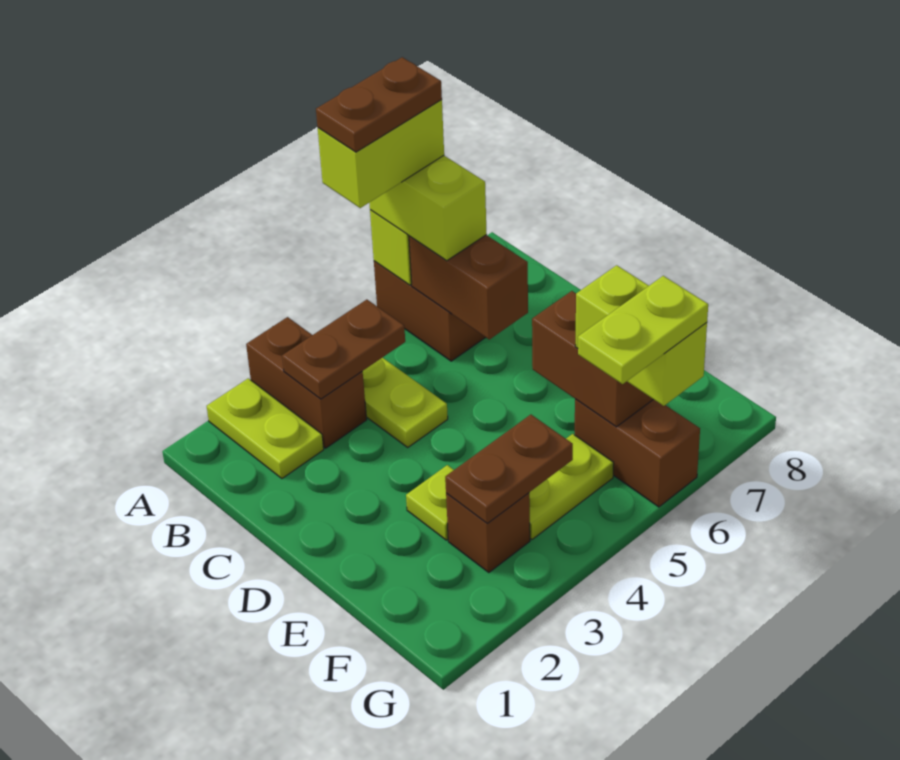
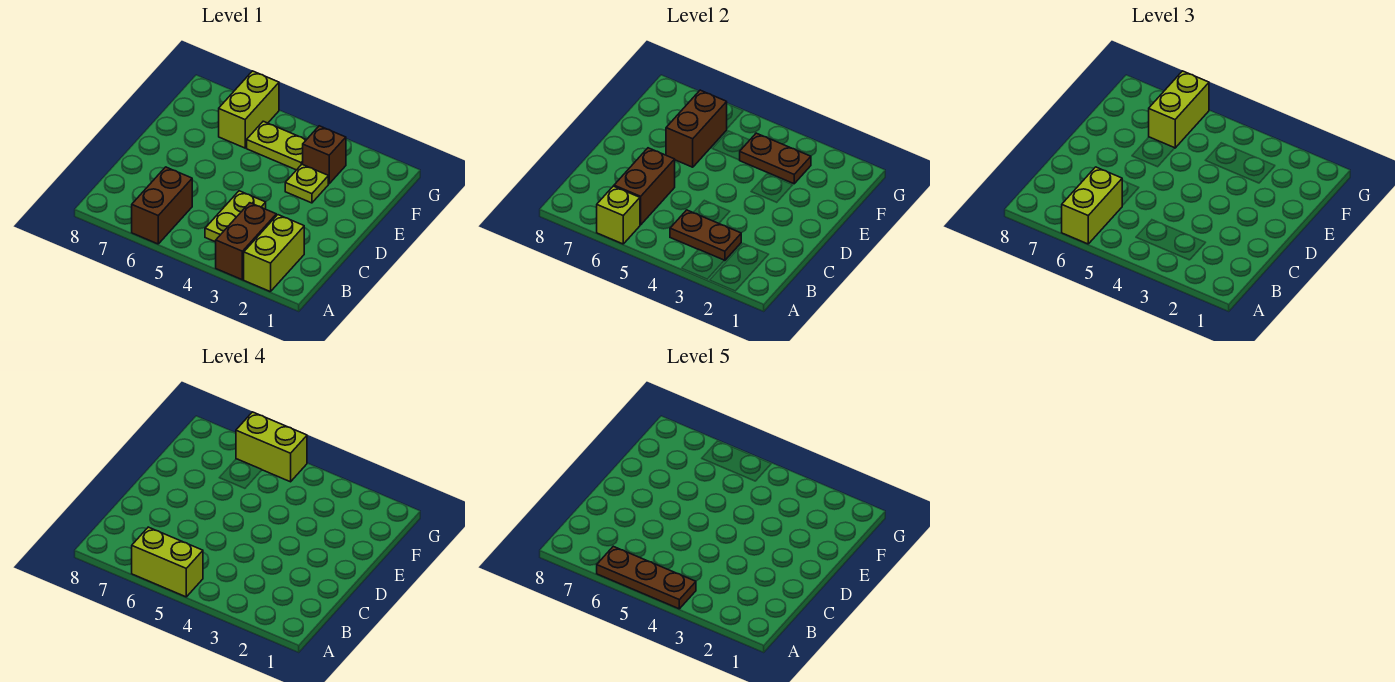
lime 1x2 plate [207,378,324,479] -> lime 1x2 brick [244,215,304,292]
brown 1x2 plate [316,57,442,152] -> brown 1x3 plate [597,546,696,609]
brown 1x2 brick [575,399,700,507] -> lime 1x2 brick [219,71,279,148]
lime 1x2 plate [578,276,708,384] -> lime 1x2 brick [236,412,307,482]

